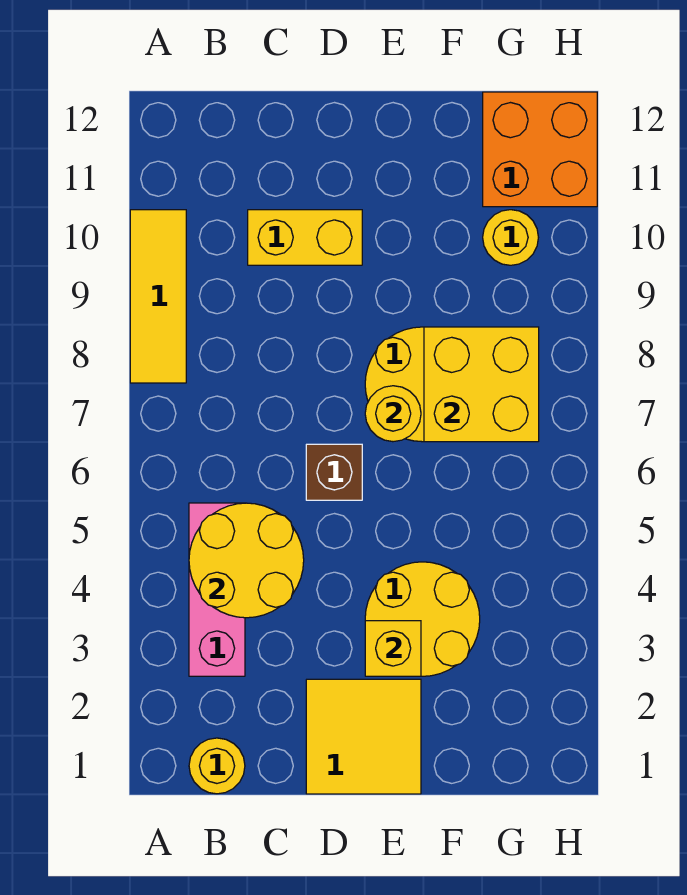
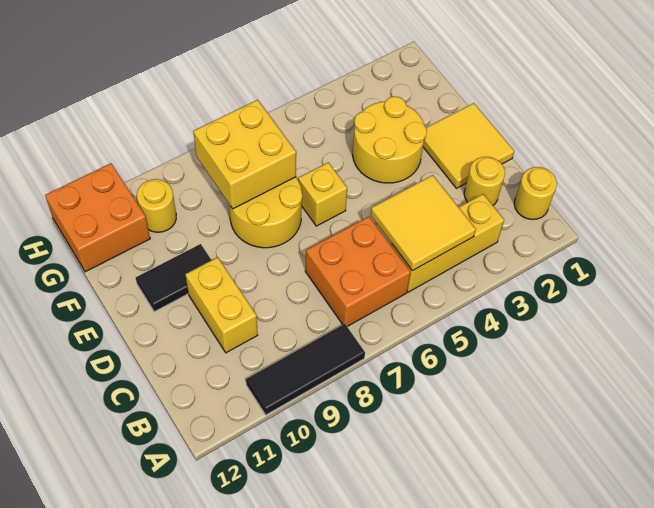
yellow 1x3 tile [130,210,186,383] -> black 1x3 tile [246,324,365,415]
pink 1x3 brick [189,503,245,676] -> yellow 1x3 brick [391,194,504,292]
yellow 2x2 round brick [189,503,304,618] -> yellow 2x2 tile [371,175,476,271]
none -> orange 2x2 brick [305,217,411,326]
brown 1x1 brick [306,444,362,500] -> none
yellow 1x1 brick [365,621,421,676] -> yellow 1x1 brick moved to [298,162,347,226]
yellow 1x1 round brick [365,386,421,442] -> yellow 1x1 round brick moved to [464,157,505,205]
none -> black 1x2 tile [136,244,211,312]

